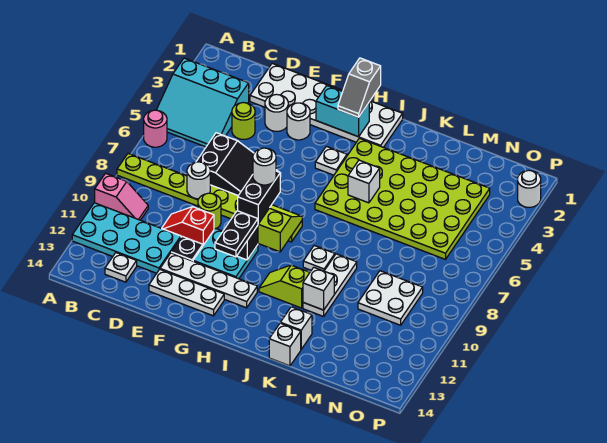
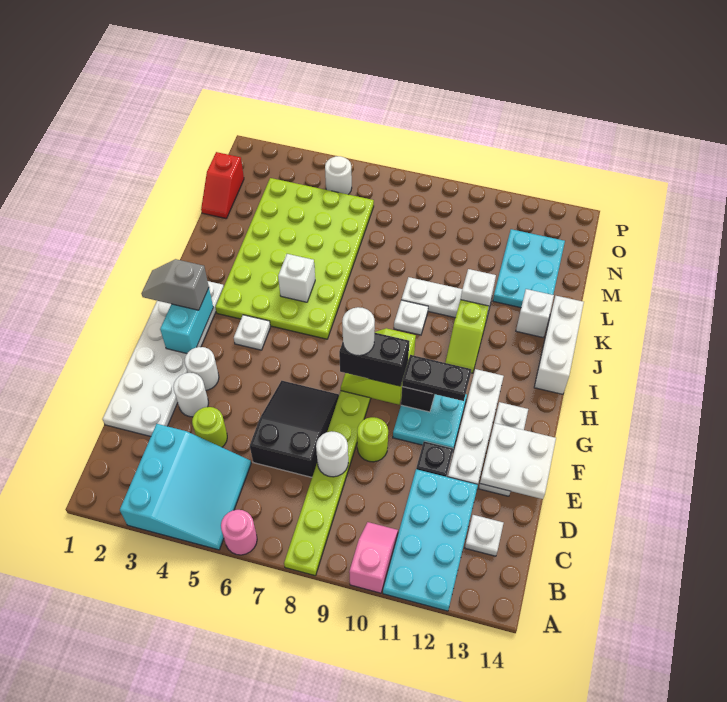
red 1x2 slope [162,207,214,245] -> red 1x2 slope moved to [201,152,244,219]
grey 1x2 slope [338,58,381,117] -> grey 1x2 slope turned to [141,259,209,310]
white 1x1 brick [269,323,301,366] -> white 1x3 brick [534,296,584,394]
none -> cyan 2x3 plate [493,229,565,308]
white 2x2 plate [358,271,423,325] -> white 2x2 plate moved to [480,423,556,499]
white 1x1 round brick [518,170,541,207] -> white 1x1 round brick moved to [325,156,352,194]

